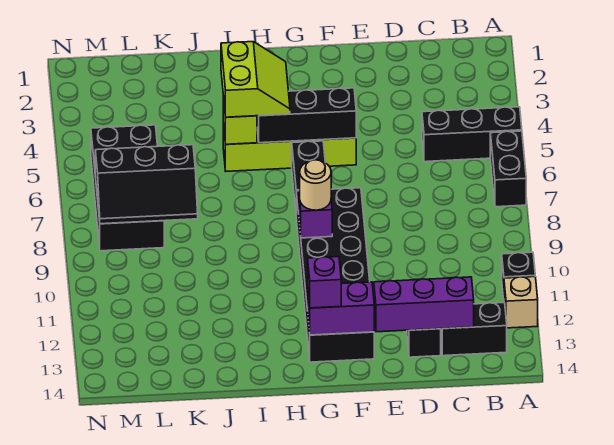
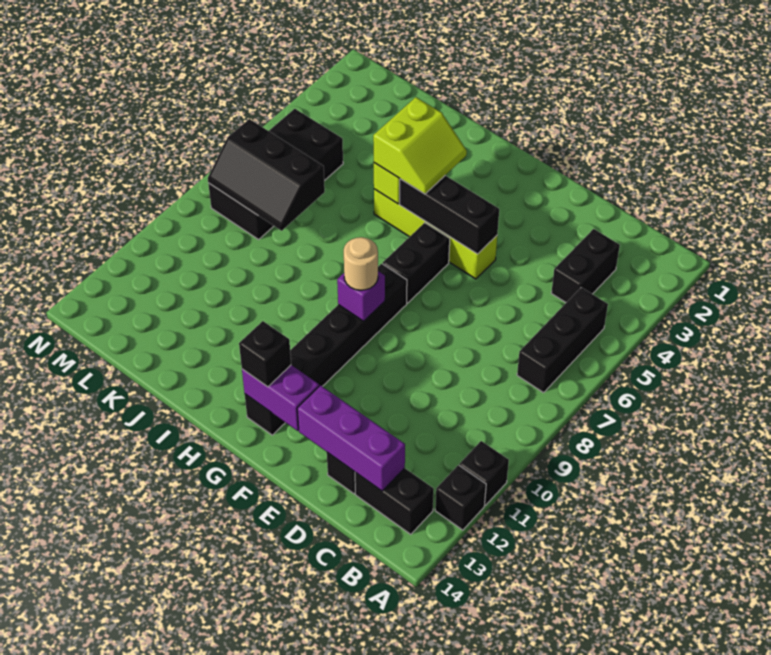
black 1x3 brick [422,107,522,162] -> black 1x3 brick turned to [517,287,608,393]
black 1x2 brick [490,131,526,207] -> black 1x2 brick moved to [551,229,620,302]
tan 1x1 brick [504,277,538,328] -> black 1x1 brick [435,465,486,530]
black 2x6 brick [296,188,374,362] -> black 1x6 brick [245,264,407,435]
purple 1x1 brick [308,257,341,308] -> black 1x1 brick [239,321,291,387]

